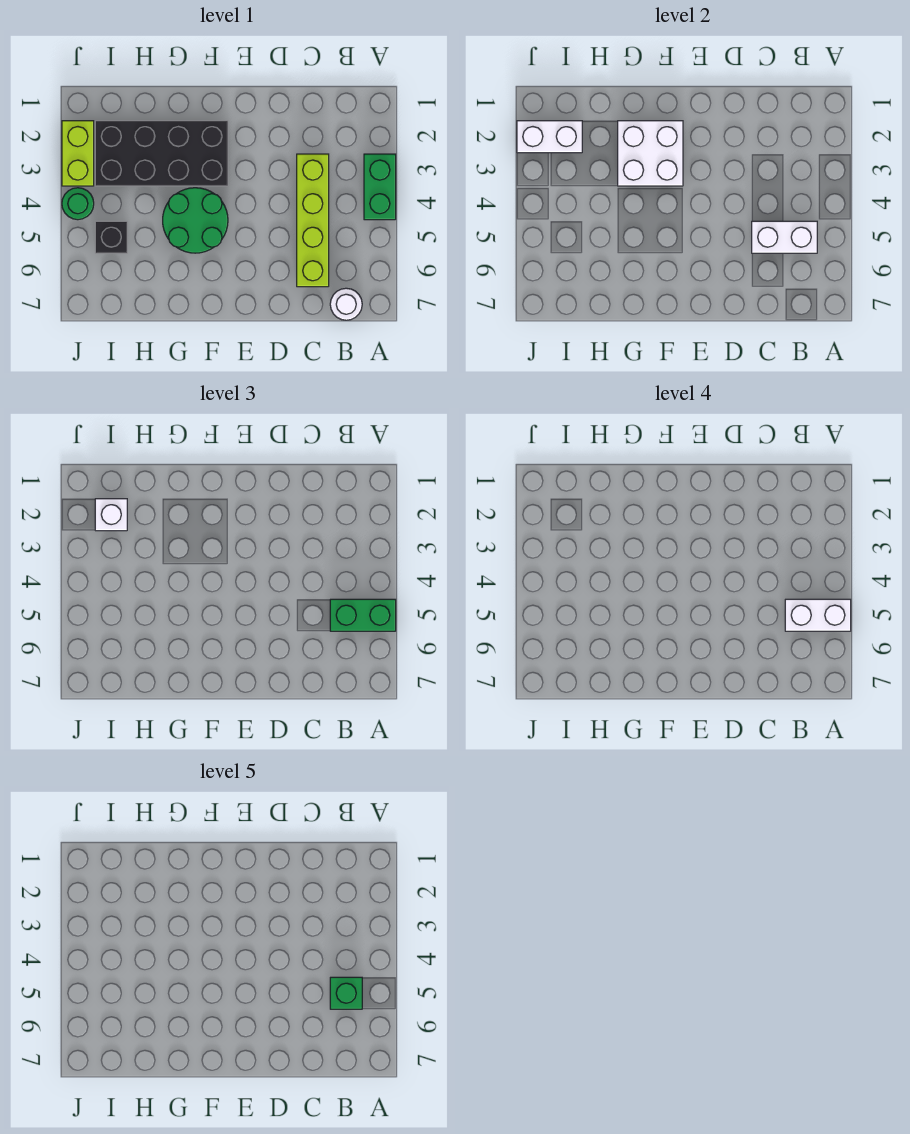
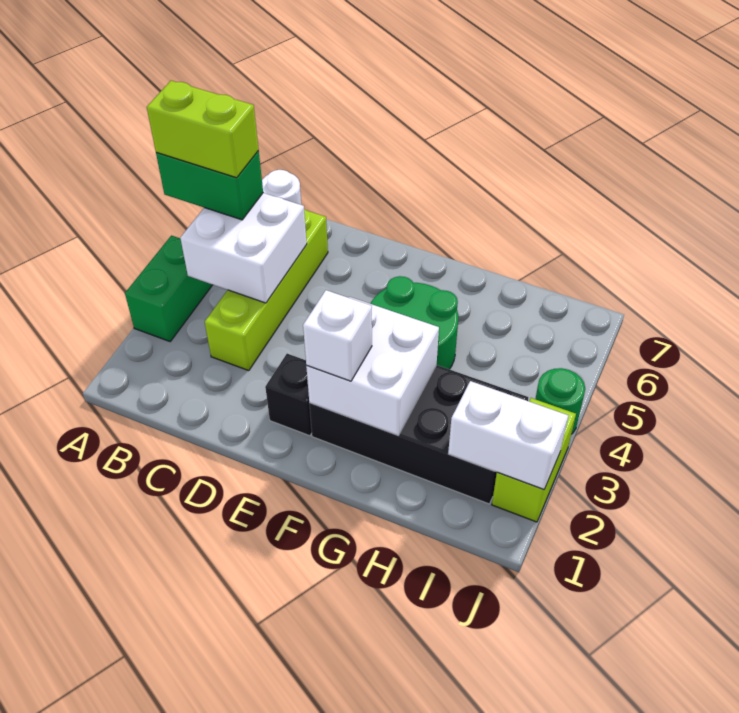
white 1x2 brick [785,599,851,631] -> lime 1x2 brick [147,81,259,178]
white 1x2 brick [752,221,817,253] -> white 2x2 brick [180,193,307,303]
green 1x1 brick [330,977,362,1009] -> none
white 1x1 brick [95,499,127,531] -> white 1x1 brick moved to [303,290,372,381]
black 1x1 brick [95,221,127,253] -> black 1x1 brick moved to [265,354,312,436]

